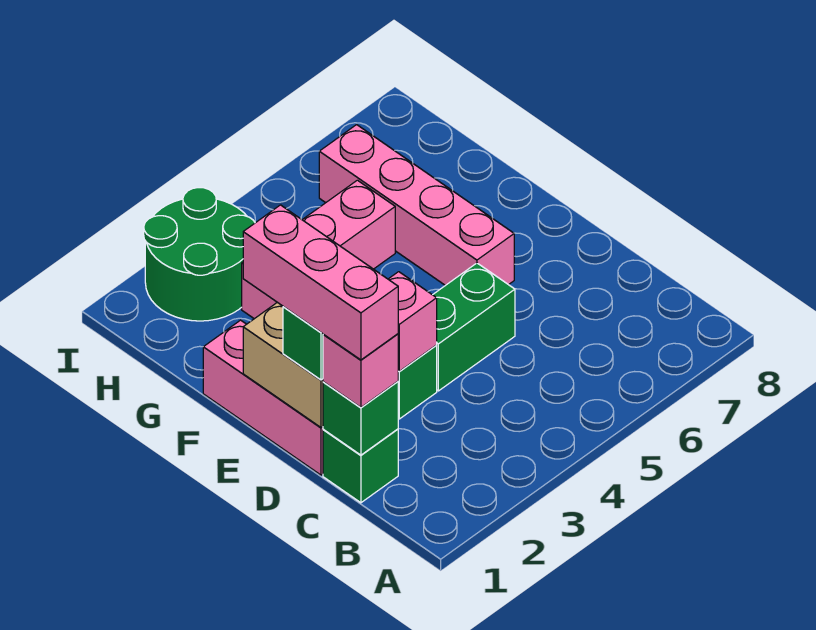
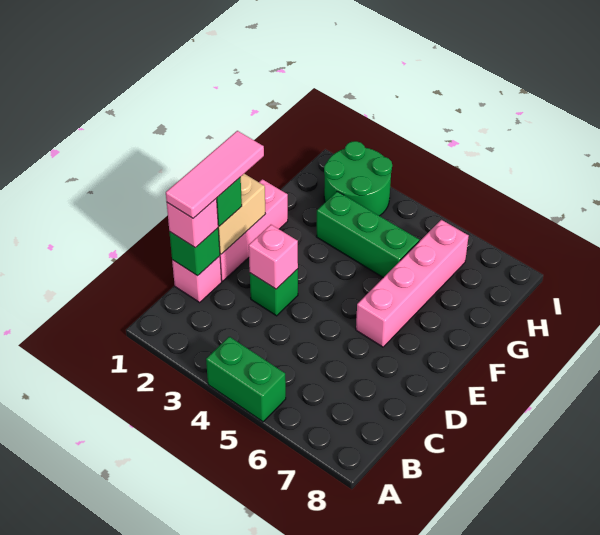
green 1x1 brick [323,429,398,503] -> pink 1x1 brick [172,256,222,302]
pink 1x3 brick [243,205,398,360] -> pink 1x3 tile [166,131,264,218]
green 1x2 brick [433,263,515,391] -> green 1x2 brick moved to [206,337,286,422]
pink 1x3 brick [242,180,395,319] -> green 1x3 brick [316,191,419,278]

